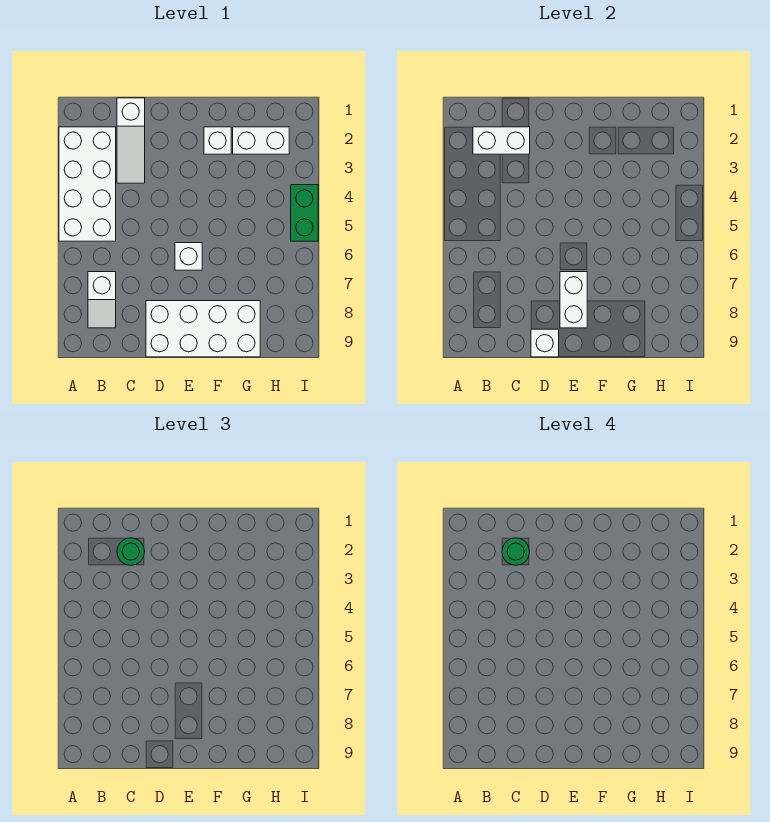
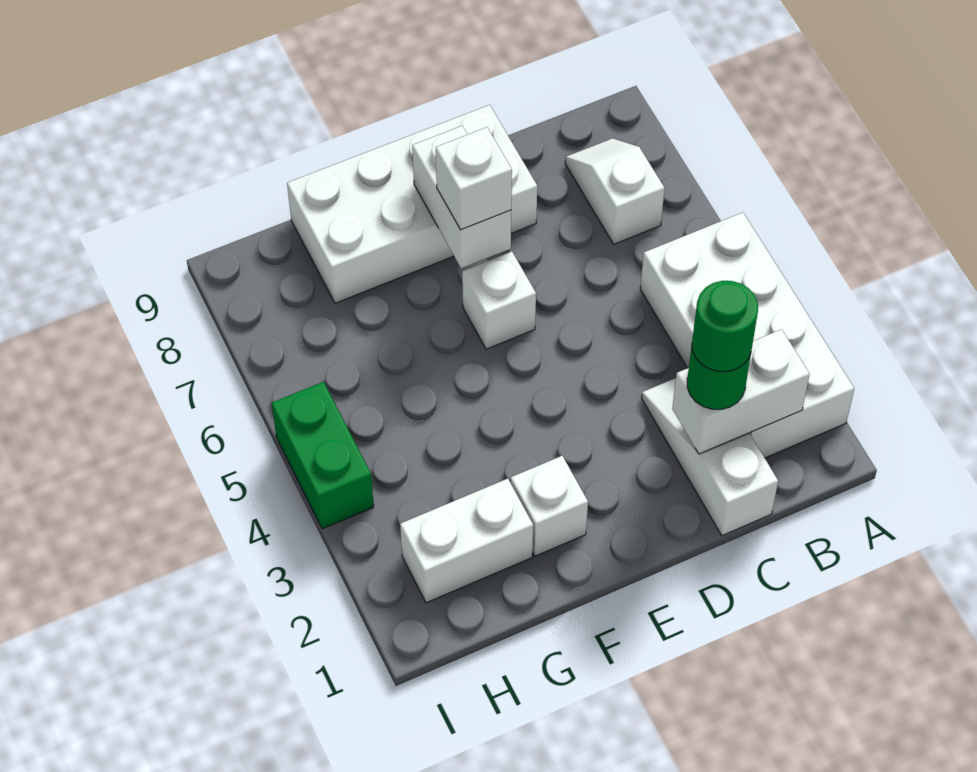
white 1x1 brick [531,329,559,357] -> white 1x1 brick moved to [436,127,512,230]

